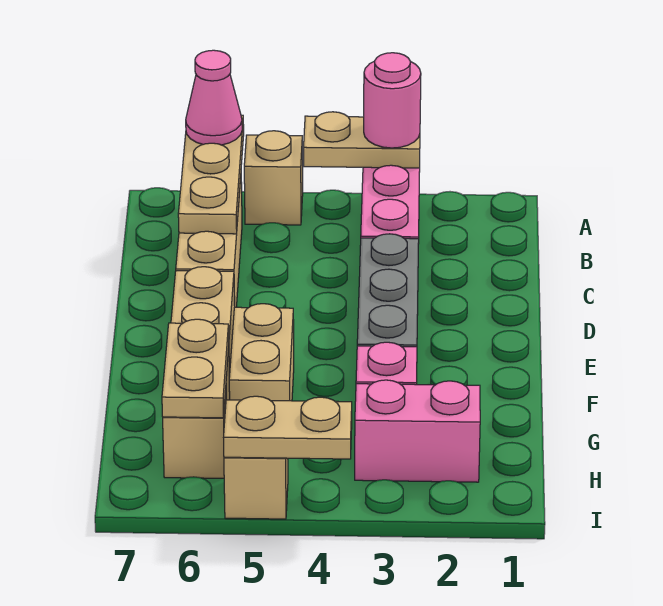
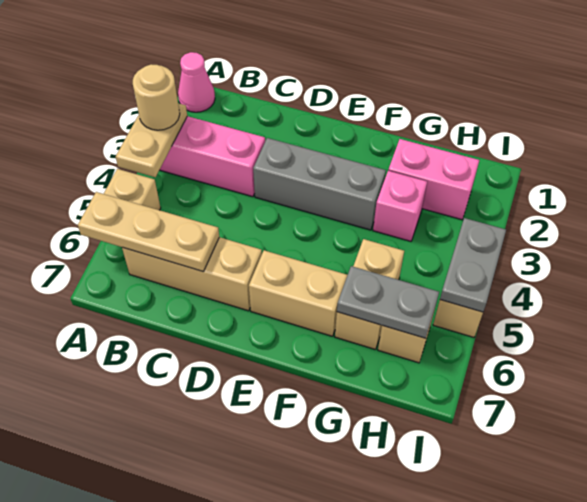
pink 1x1 round brick [364,53,421,148] -> tan 1x1 round brick [133,64,180,130]
pink 1x1 cone [186,50,242,145] -> pink 1x1 cone moved to [178,52,215,112]
tan 1x2 brick [229,304,294,401] -> tan 1x2 brick turned to [335,239,404,350]
tan 1x2 plate [162,319,229,418] -> grey 1x2 plate [337,266,439,338]
pink 1x2 brick [355,380,480,482] -> pink 1x2 brick turned to [388,139,479,220]
tan 1x2 plate [224,396,352,459] -> grey 1x2 plate [440,218,506,312]

